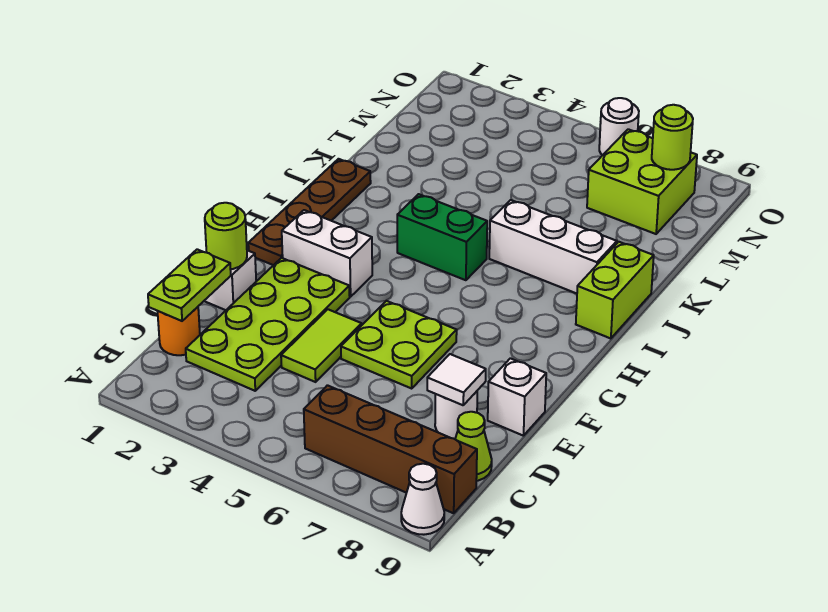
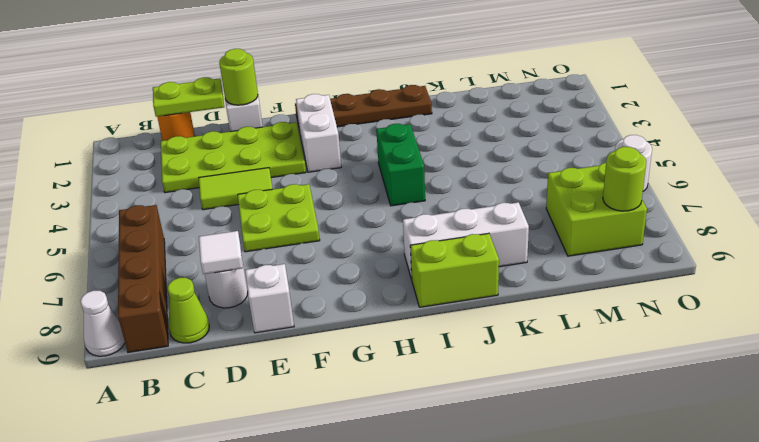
white 1x3 brick [489,200,617,293] -> white 1x3 brick turned to [403,202,529,279]

